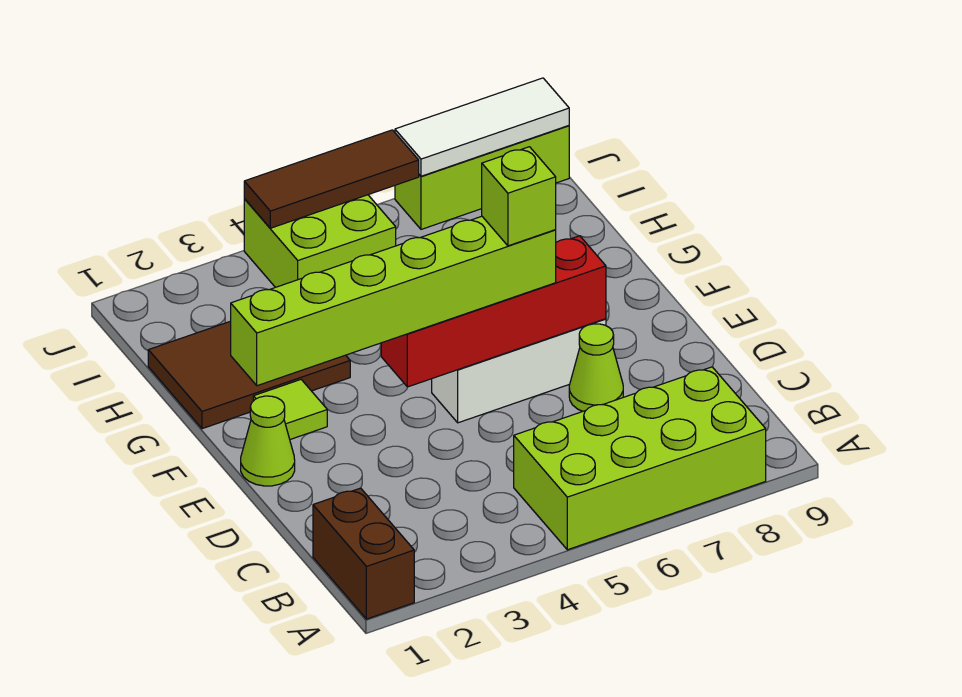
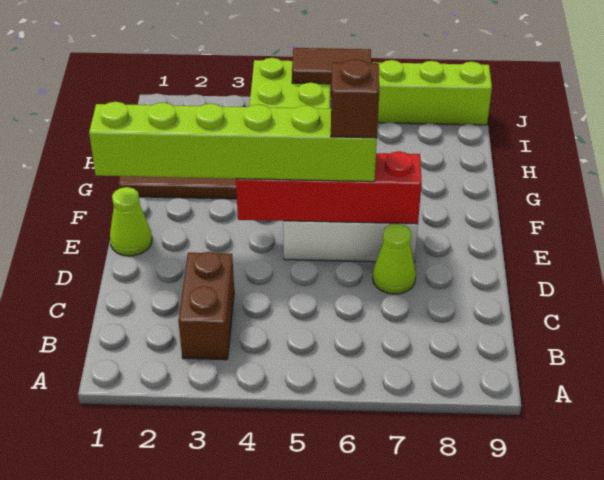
brown 1x2 brick [313,488,414,619] -> brown 1x2 brick moved to [178,252,234,360]
lime 2x4 brick [514,367,766,550] -> none
lime 1x1 brick [482,147,556,246] -> brown 1x1 brick [331,59,379,138]
lime 1x1 tile [253,380,327,439] -> none
brown 1x3 tile [244,130,419,228] -> brown 1x2 tile [292,48,371,84]
white 1x3 tile [395,78,569,176] -> none

